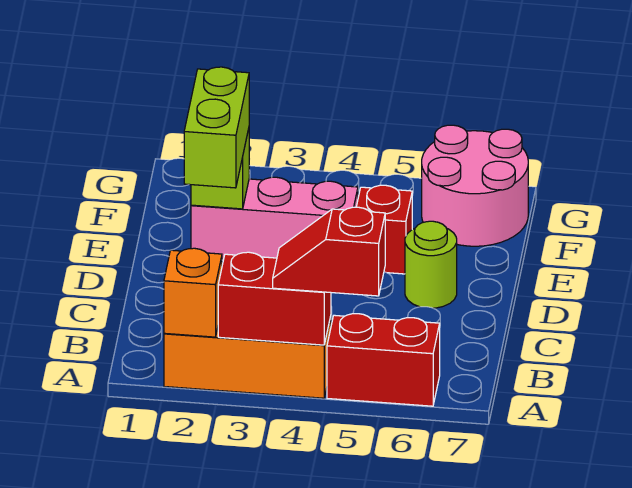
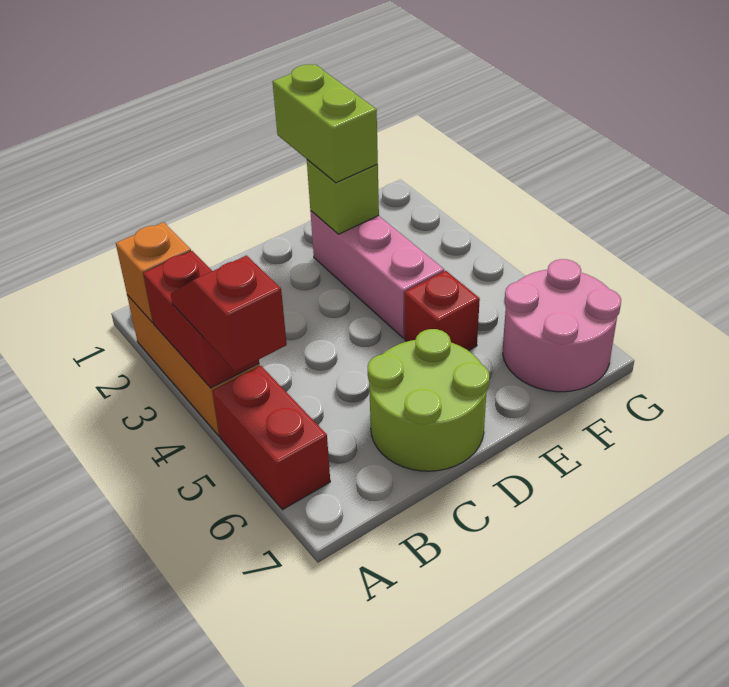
lime 1x2 brick [184,67,249,188] -> lime 1x2 brick turned to [272,64,378,183]
lime 1x1 round brick [405,221,457,308] -> lime 2x2 round brick [368,329,489,471]

